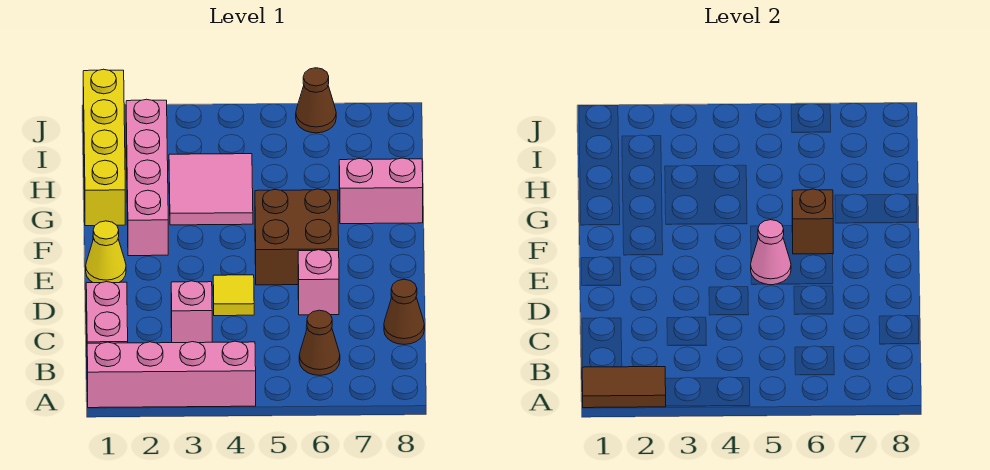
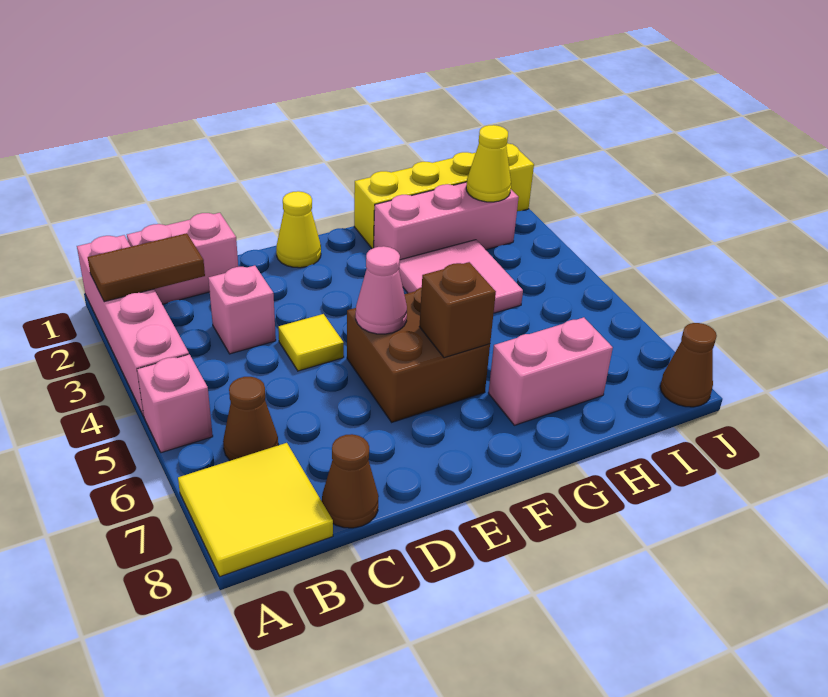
brown 1x2 tile [582,367,666,408] -> brown 1x2 tile turned to [88,233,205,302]
none -> yellow 2x2 tile [178,443,333,577]
pink 1x1 brick [298,250,339,315] -> pink 1x1 brick moved to [137,354,213,453]
pink 1x4 brick [126,99,168,256] -> pink 1x3 brick [374,182,519,260]
pink 1x2 brick [339,158,423,224] -> pink 1x2 brick turned to [489,317,613,425]
none -> yellow 1x1 cone [466,125,511,202]
brown 1x1 cone [296,68,336,133] -> brown 1x1 cone moved to [660,323,717,407]

